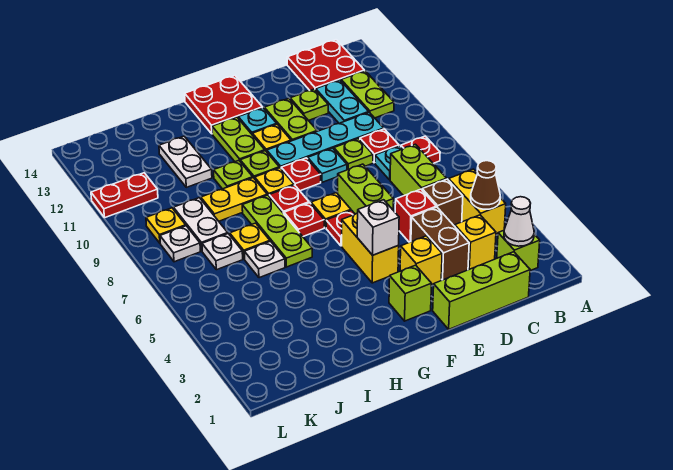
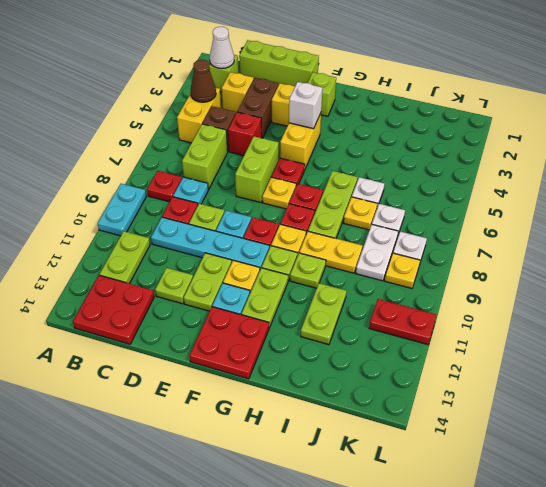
cyan 1x2 plate [316,80,369,123] -> cyan 1x2 plate moved to [98,184,146,236]
white 1x2 plate [159,136,212,187] -> lime 1x2 plate [301,283,346,345]

